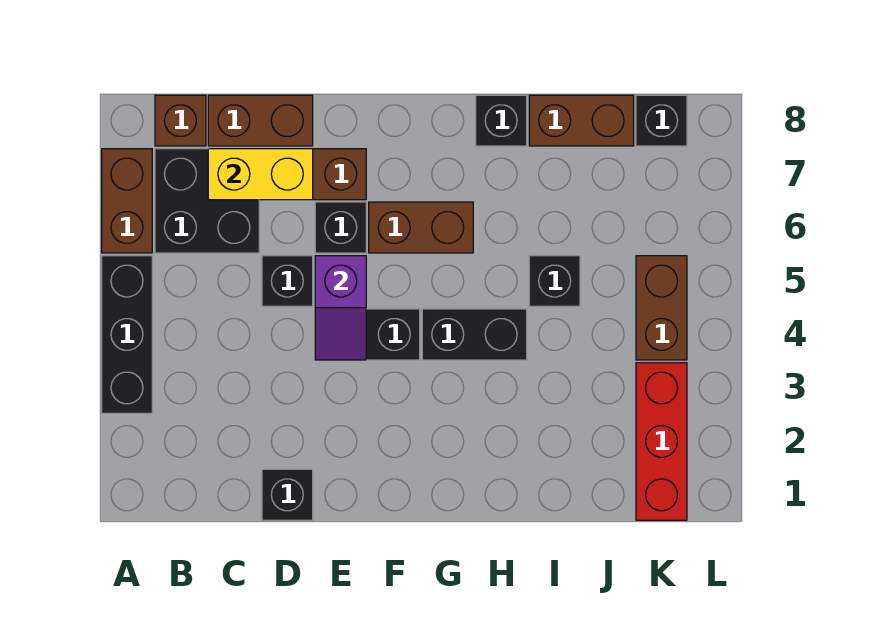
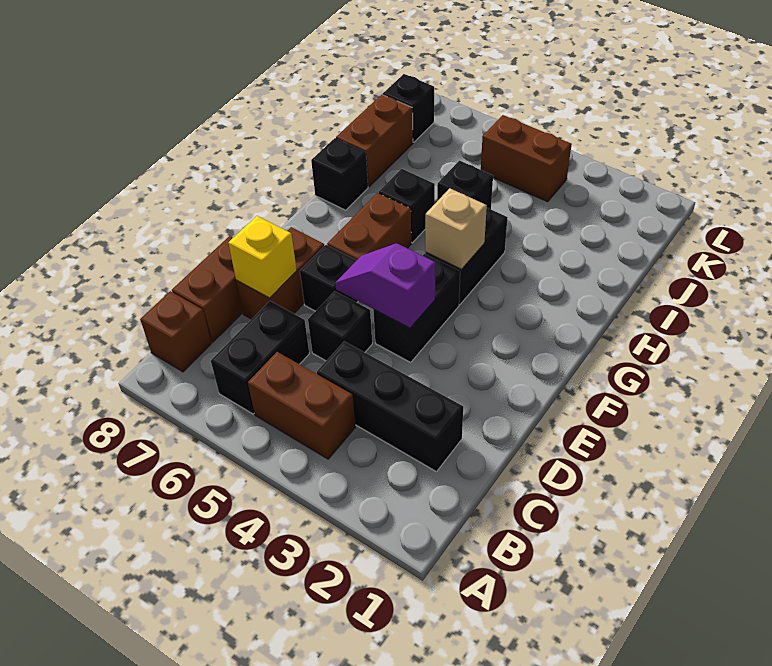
black 1x3 brick [102,256,152,413] -> black 1x3 brick moved to [317,341,463,472]
brown 1x2 brick [102,149,152,253] -> brown 1x2 brick moved to [248,352,356,459]
black 2x2 brick [155,149,259,253] -> black 1x2 brick [211,301,309,414]
yellow 1x2 brick [208,149,313,200] -> yellow 1x1 brick [228,216,297,298]
black 1x1 brick [262,469,313,520] -> black 1x1 brick moved to [379,169,435,243]
purple 1x2 slope [315,256,366,360] -> purple 1x2 slope turned to [335,243,435,328]
none -> tan 1x1 brick [425,188,487,269]
red 1x3 brick [636,363,687,520] -> none

